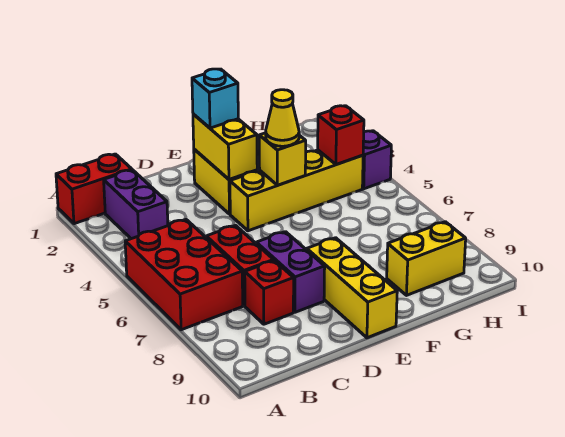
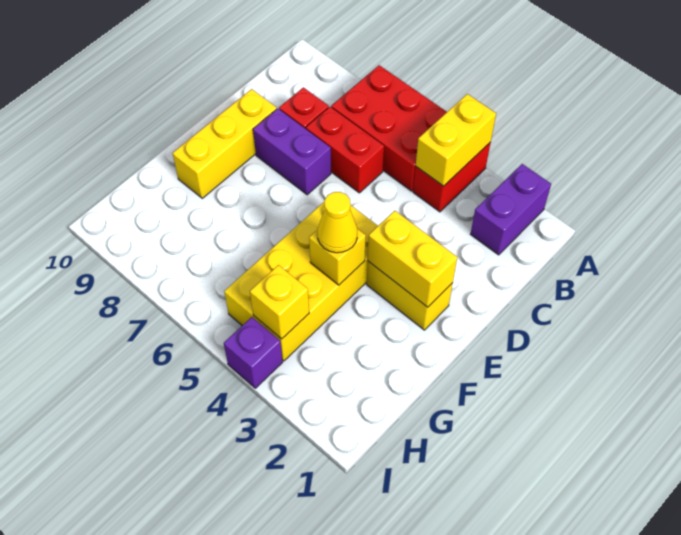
red 1x2 brick [56,154,132,224] -> red 1x2 brick moved to [413,142,491,212]
purple 1x2 brick [104,170,168,239] -> purple 1x2 brick turned to [471,164,551,255]
cyan 1x1 brick [192,69,238,128] -> none
yellow 1x4 brick [230,150,363,231] -> yellow 2x4 brick [224,202,378,361]
yellow 1x3 brick [307,238,397,338] -> yellow 1x3 brick turned to [173,89,277,198]
yellow 1x2 brick [387,222,466,295] -> yellow 1x2 brick moved to [416,94,496,186]
red 1x1 brick [318,106,364,165] -> yellow 1x1 brick [250,265,309,339]

